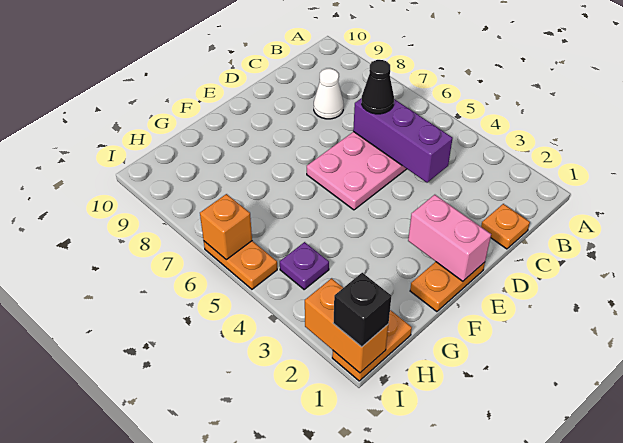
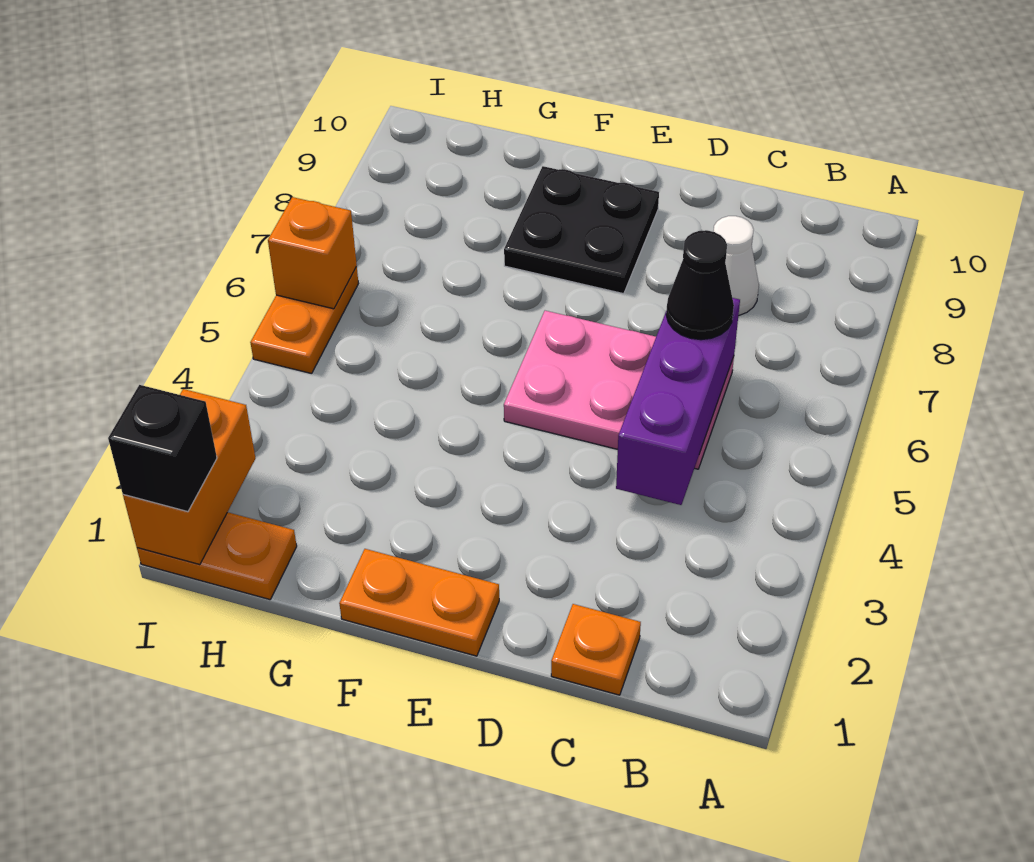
pink 1x2 brick [408,195,491,281] -> none
none -> black 2x2 plate [504,166,659,294]
purple 1x1 plate [280,242,329,289] -> none

